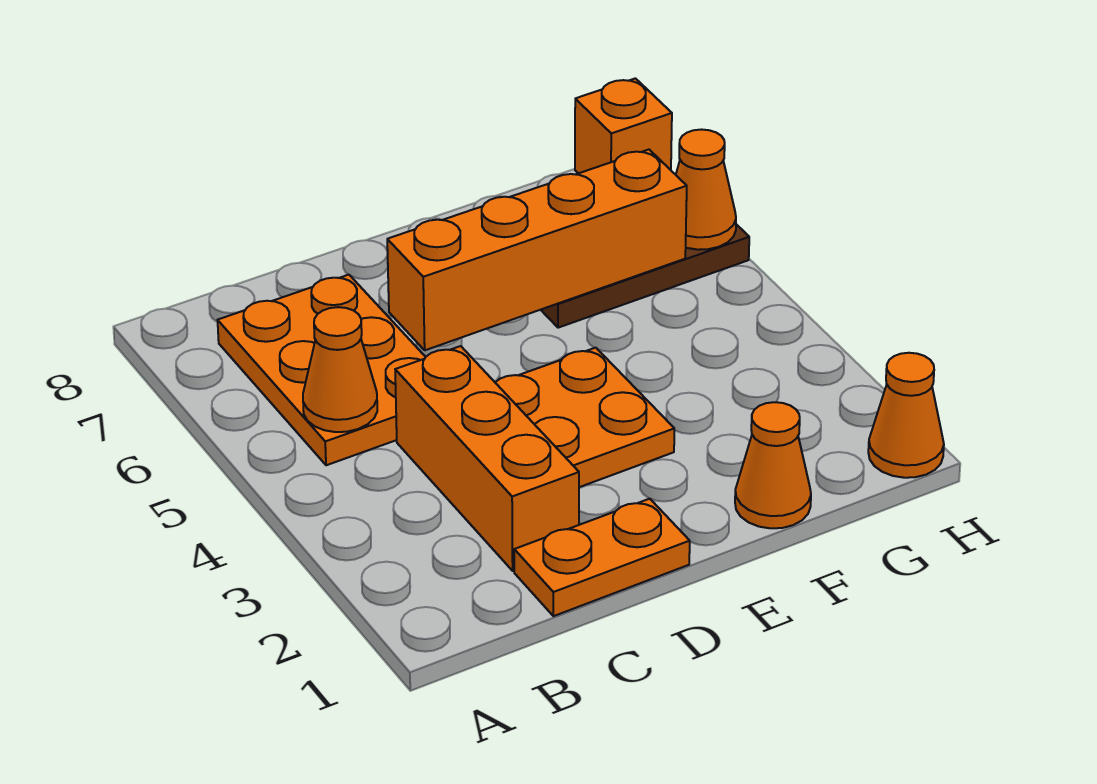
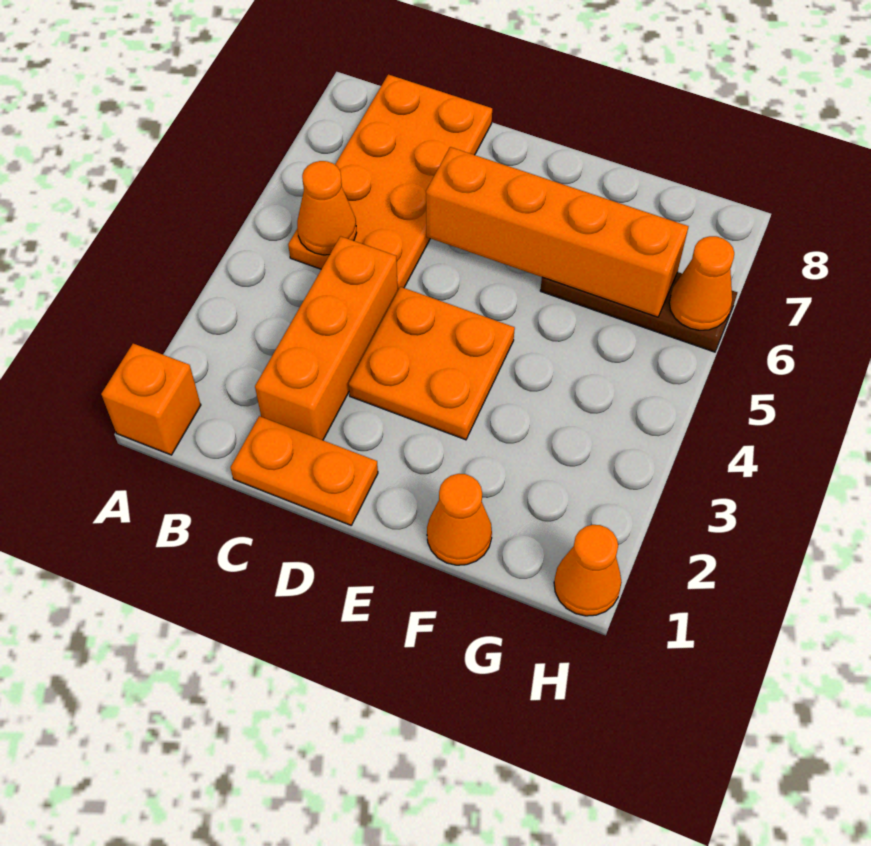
orange 2x3 plate [218,275,425,465] -> orange 2x4 plate [288,74,492,290]
orange 1x1 brick [575,78,672,173] -> orange 1x1 brick moved to [101,344,201,455]

